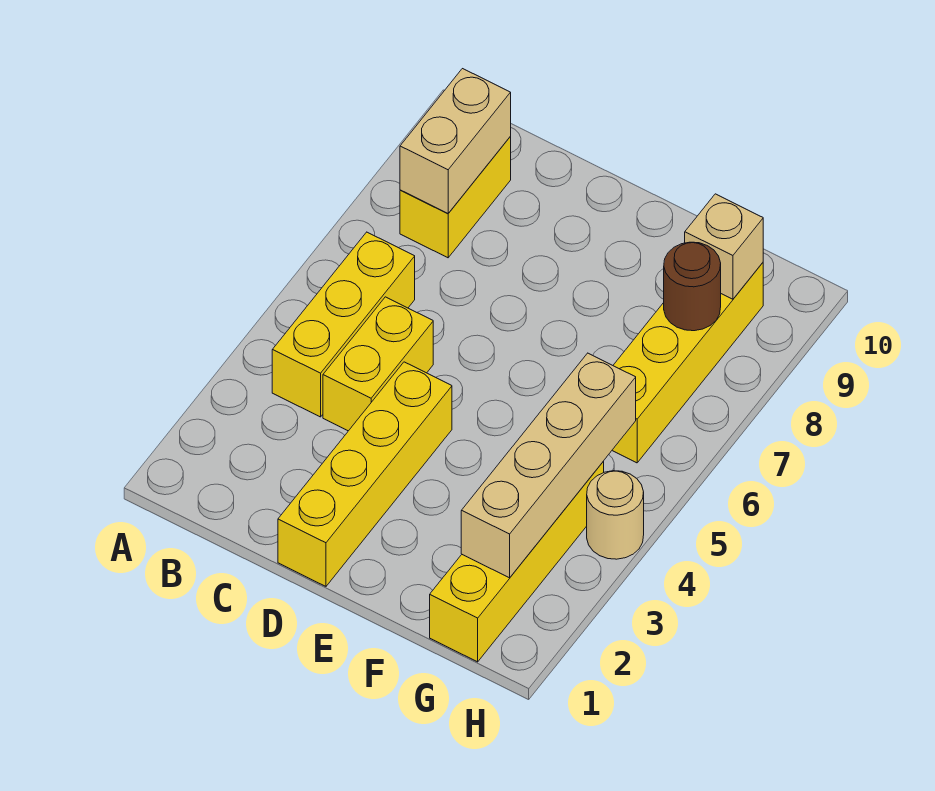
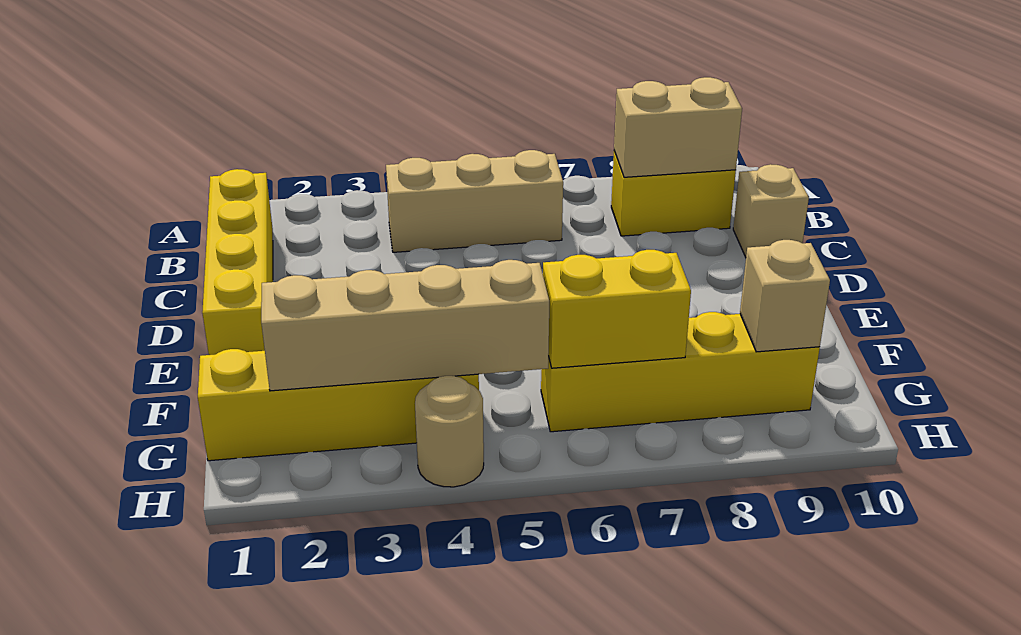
yellow 1x3 brick [272,232,415,417] -> tan 1x3 brick [386,150,563,252]
yellow 1x2 brick [323,297,433,431] -> yellow 1x2 brick moved to [543,250,691,368]
none -> tan 1x1 brick [733,164,809,257]
yellow 1x4 brick [278,362,452,586] -> yellow 1x4 brick turned to [202,169,273,355]
brown 1x1 round brick [664,242,721,331] -> none

